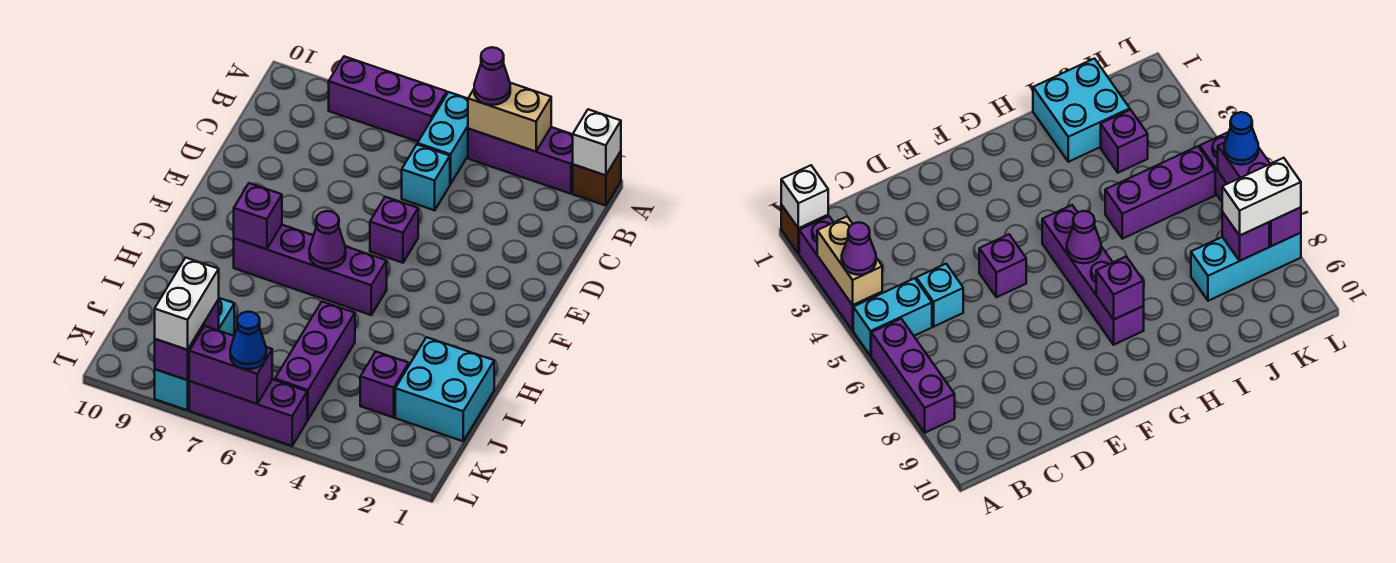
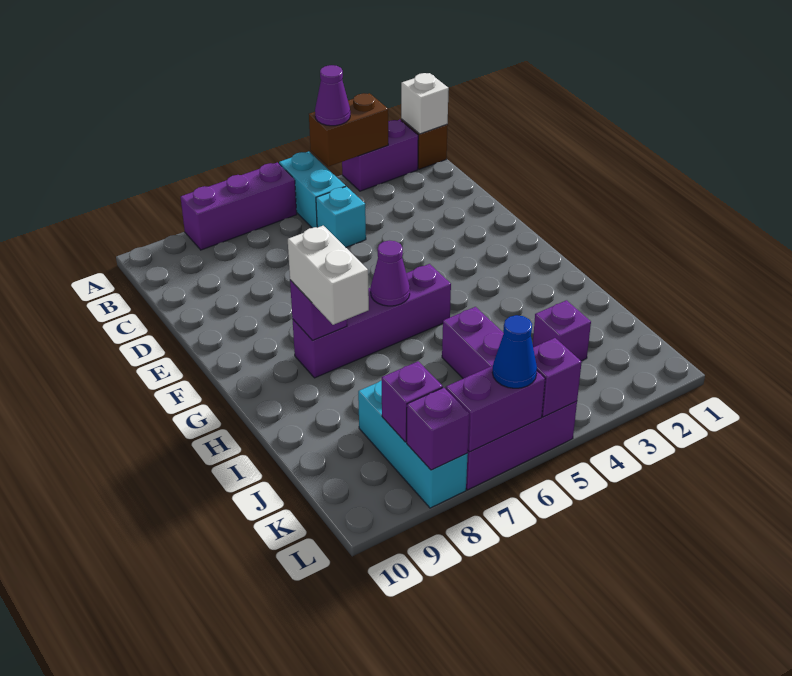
purple 1x3 brick [468,127,573,194] -> purple 1x2 brick [342,120,418,191]
tan 1x2 brick [468,83,551,152] -> brown 1x2 brick [309,93,388,167]
purple 1x1 brick [370,197,418,263] -> purple 1x1 brick moved to [533,338,582,417]
cyan 2x2 brick [395,337,494,441] -> none
white 1x2 brick [155,258,219,350] -> white 1x2 brick moved to [288,226,369,325]

